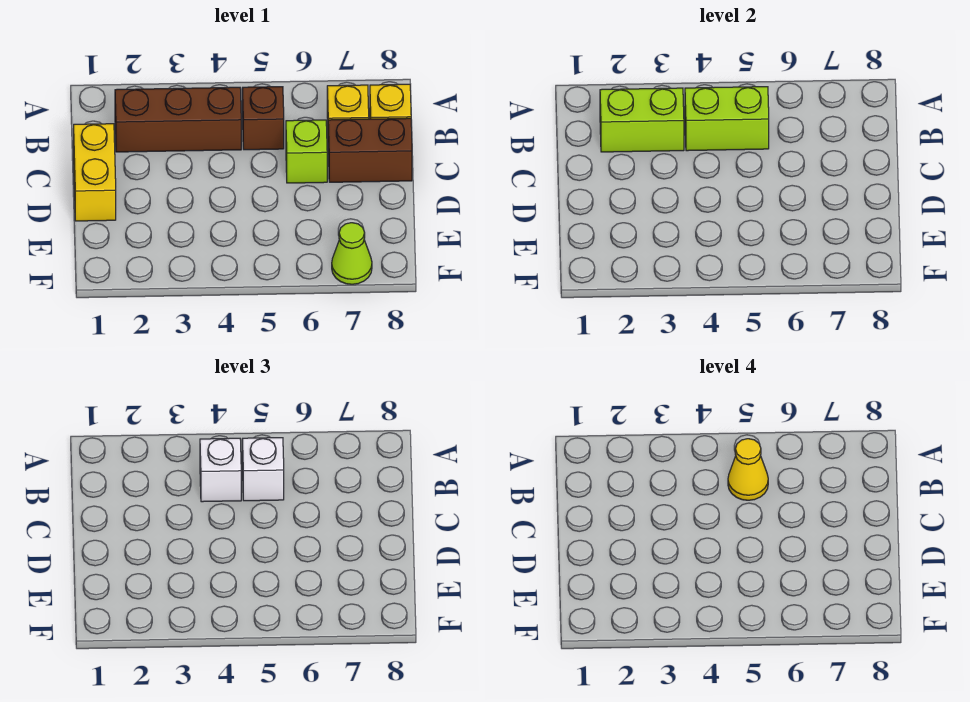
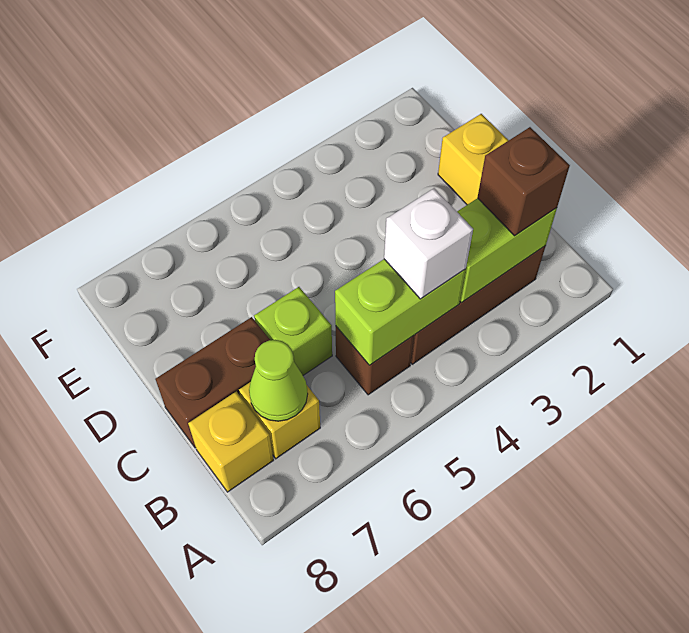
none -> brown 1x1 brick [477,127,570,236]
white 1x1 brick [242,438,284,501] -> none
yellow 1x1 cone [728,439,768,500] -> none
lime 1x1 cone [332,223,372,284] -> lime 1x1 cone moved to [249,340,308,421]

